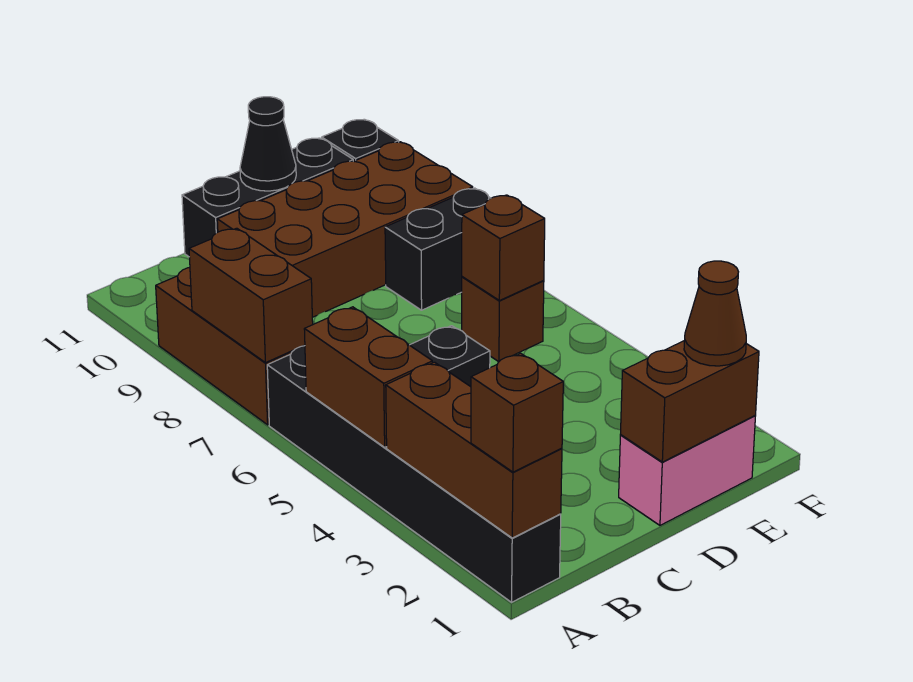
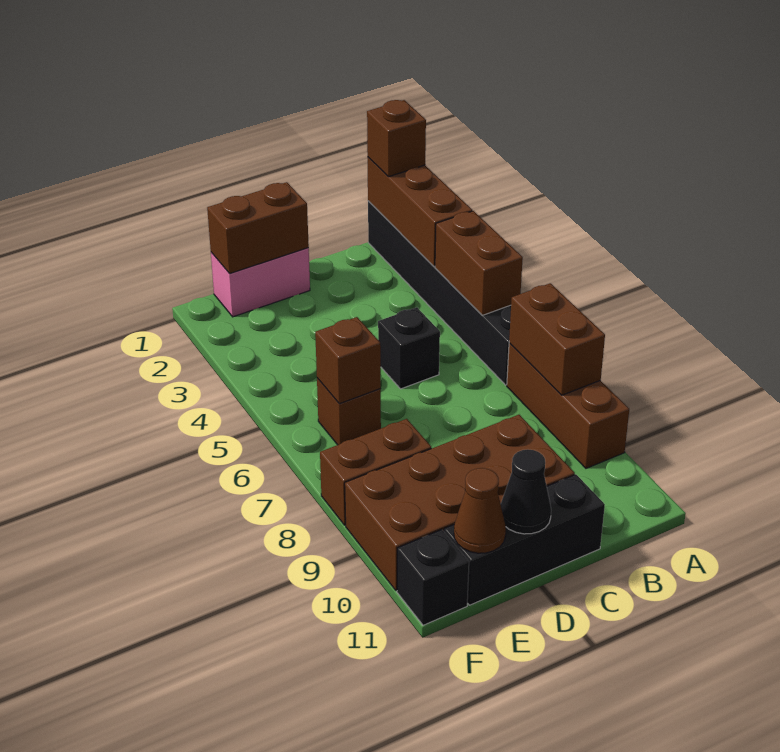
brown 1x1 cone [684,261,746,366] -> brown 1x1 cone moved to [454,468,506,553]
black 1x2 brick [385,188,490,310] -> brown 1x2 brick [320,419,431,525]

